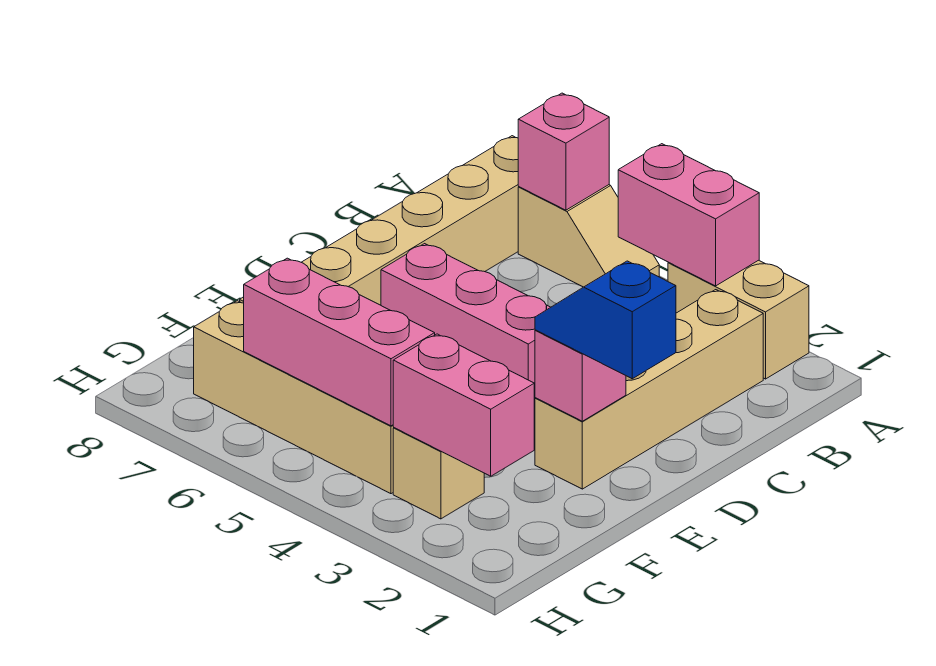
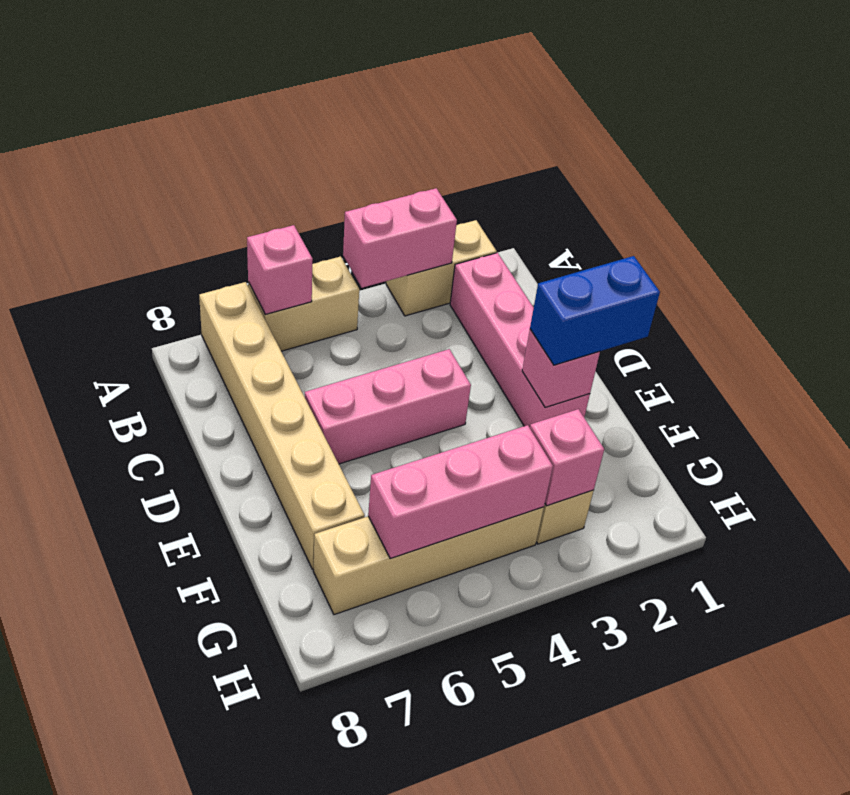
tan 1x2 slope [518,185,659,287] -> tan 1x2 brick [248,256,359,351]
tan 1x4 brick [535,290,763,489] -> pink 1x4 brick [450,253,590,427]
blue 1x2 slope [535,261,676,379] -> blue 1x2 brick [530,256,660,365]
pink 1x2 brick [393,334,534,476] -> pink 1x1 brick [530,409,604,506]

